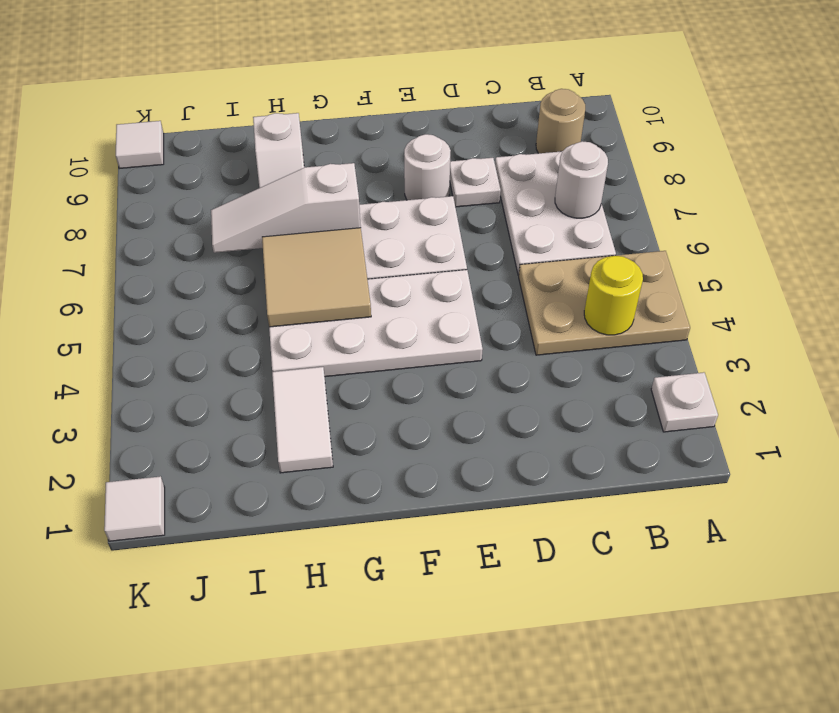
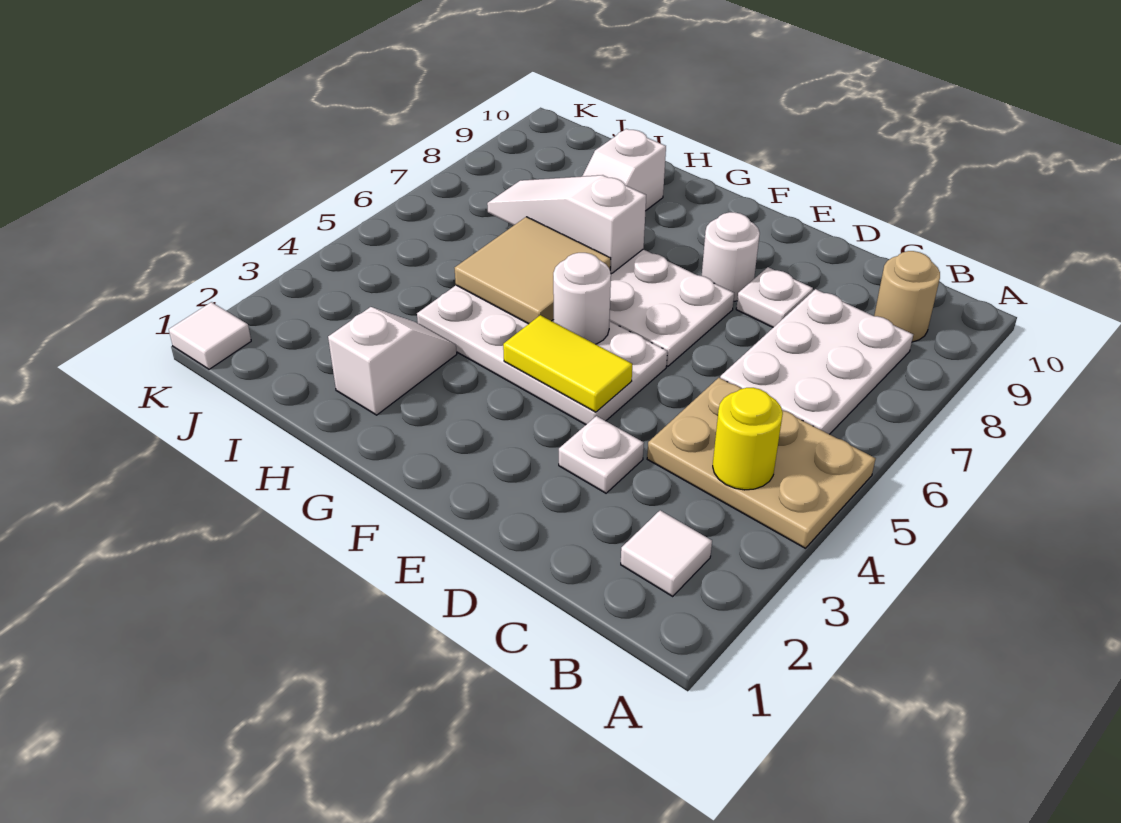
white 1x1 plate [651,372,718,432] -> white 1x1 plate moved to [559,416,644,493]
white 1x1 round brick [555,141,608,218] -> white 1x1 round brick moved to [553,253,611,344]
none -> yellow 1x2 tile [503,315,632,412]
white 1x2 tile [272,367,333,473] -> white 1x2 slope [328,307,457,415]
white 1x1 tile [116,121,164,169] -> white 1x1 tile moved to [621,510,712,596]

